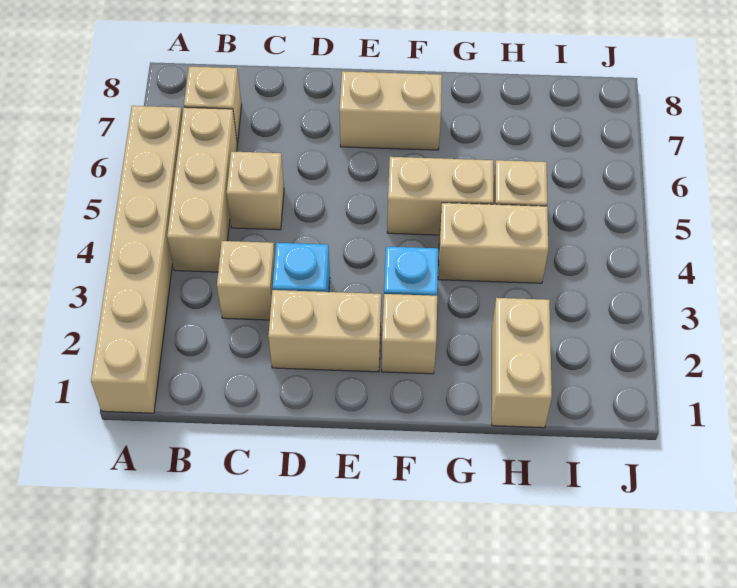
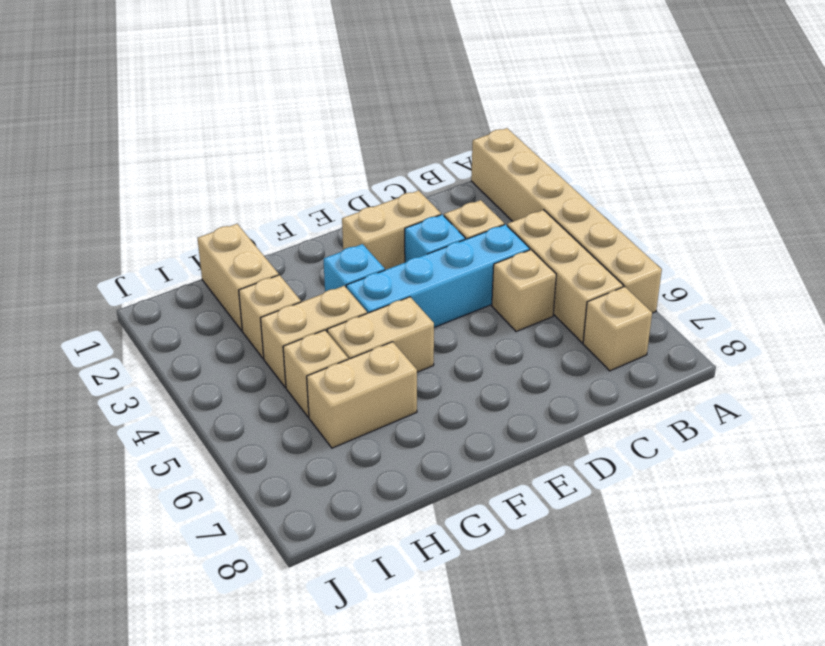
none -> cyan 1x4 brick [346,224,530,328]
tan 1x2 brick [339,71,442,150] -> tan 1x2 brick moved to [307,342,417,448]
tan 1x1 brick [382,294,437,374] -> tan 1x1 brick moved to [239,275,301,358]

